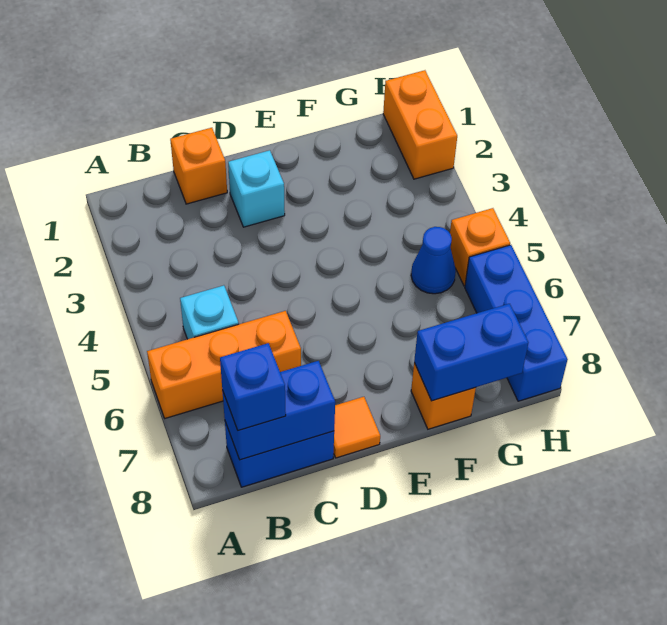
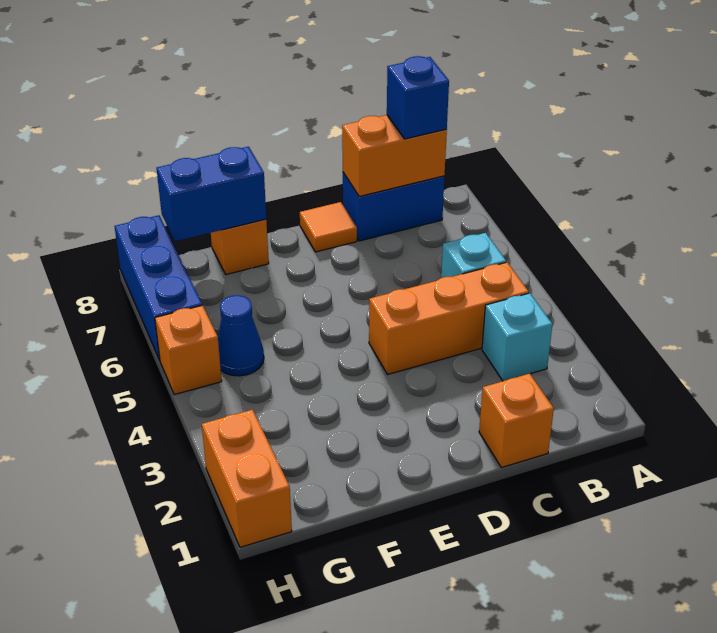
orange 1x3 brick [147,311,301,418] -> orange 1x3 brick moved to [369,262,529,374]
blue 1x2 brick [222,361,335,460] -> orange 1x2 brick [342,115,447,196]
cyan 1x1 brick [228,150,285,227] -> cyan 1x1 brick moved to [482,293,552,381]

